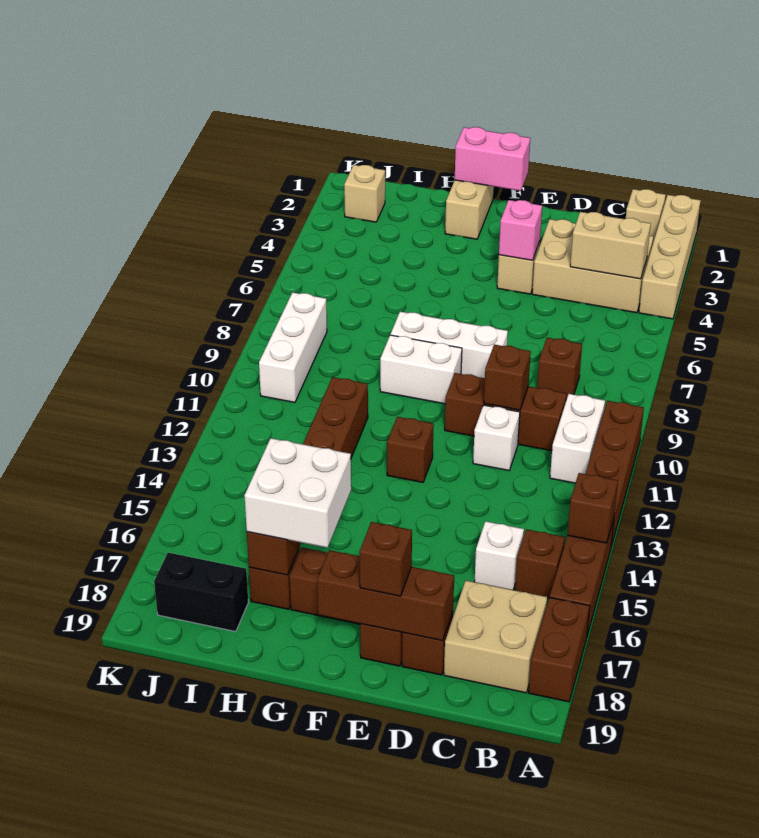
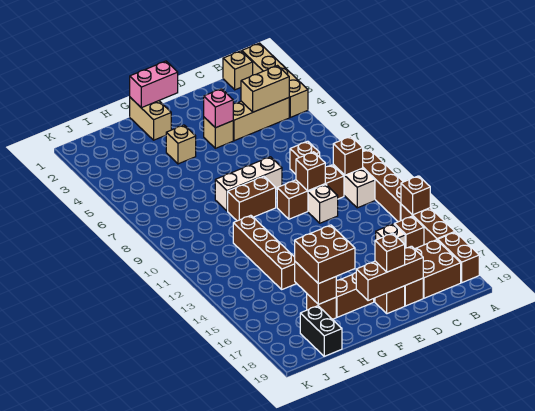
tan 2x3 brick [532,219,653,313] -> tan 1x3 brick [233,98,289,141]
tan 2x2 brick [444,581,547,693] -> brown 2x2 brick [415,240,461,298]
white 1x2 brick [380,335,462,404] -> brown 1x2 brick [228,176,276,221]
brown 1x1 brick [387,417,434,482] -> brown 1x1 brick moved to [333,136,363,175]
white 2x2 brick [244,438,351,548] -> brown 2x2 brick [295,225,355,284]
black 1x2 brick [154,553,248,632] -> black 1x2 brick turned to [300,306,342,356]
tan 1x1 brick [344,165,385,222] -> tan 1x1 brick moved to [166,125,196,164]
white 1x3 brick [259,292,327,402] -> none

